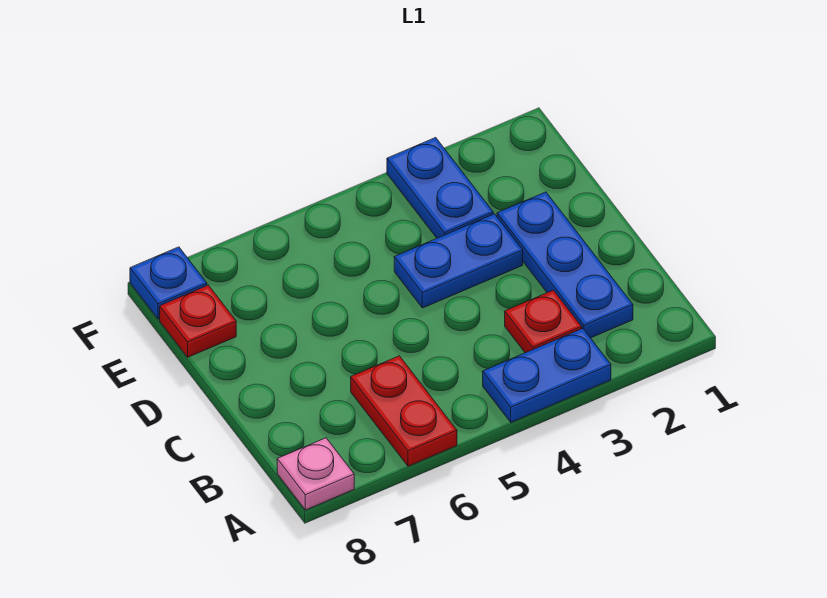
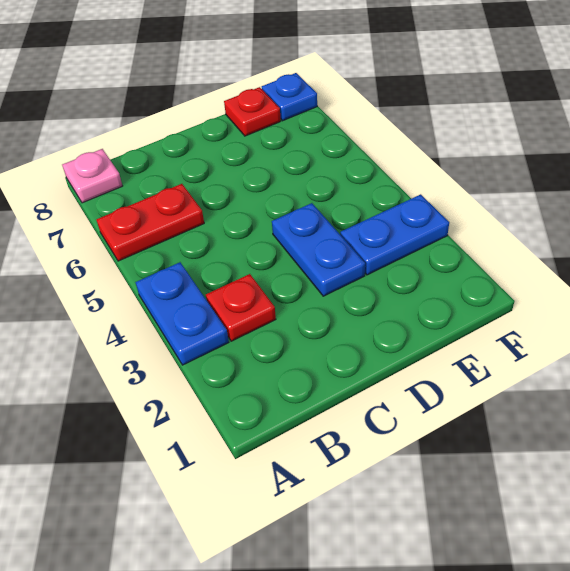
blue 1x3 plate [497,192,633,338] -> none

